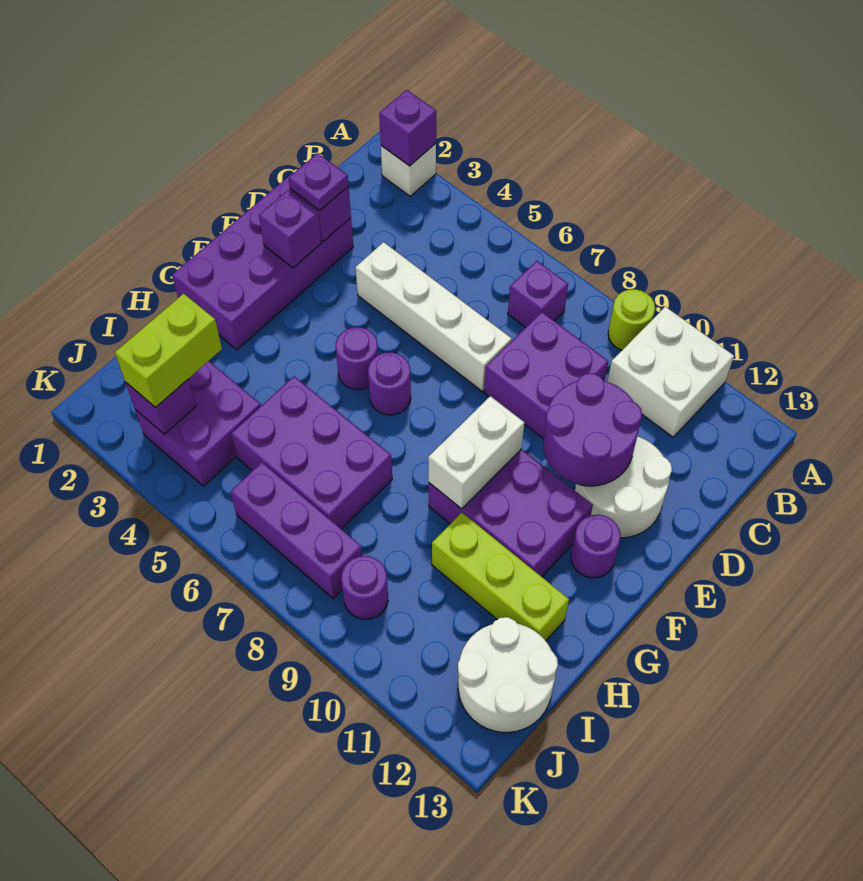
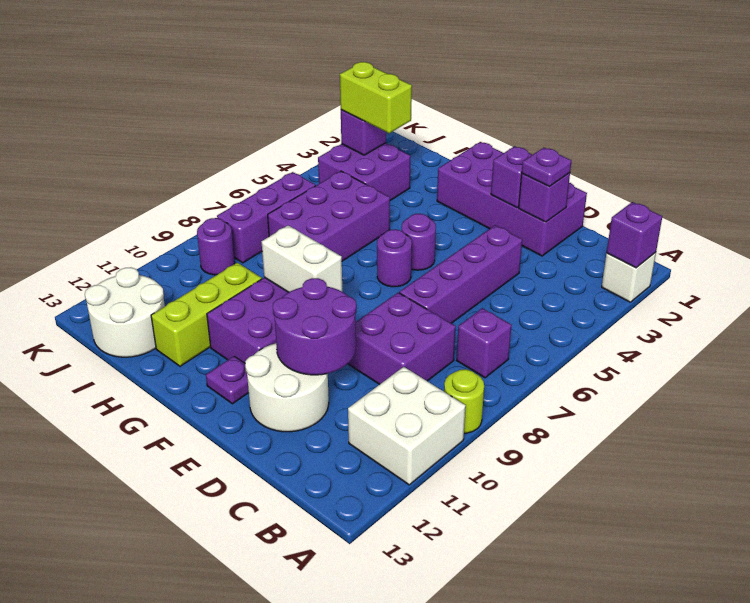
white 1x4 brick [356,242,512,391] -> purple 1x4 brick [399,225,522,323]
purple 1x1 round brick [571,515,621,578] -> purple 1x1 plate [206,356,249,404]

